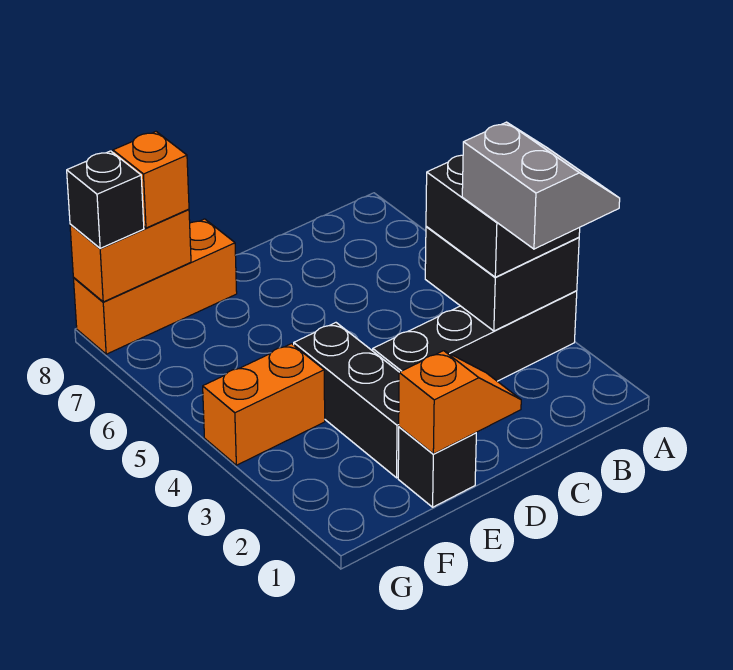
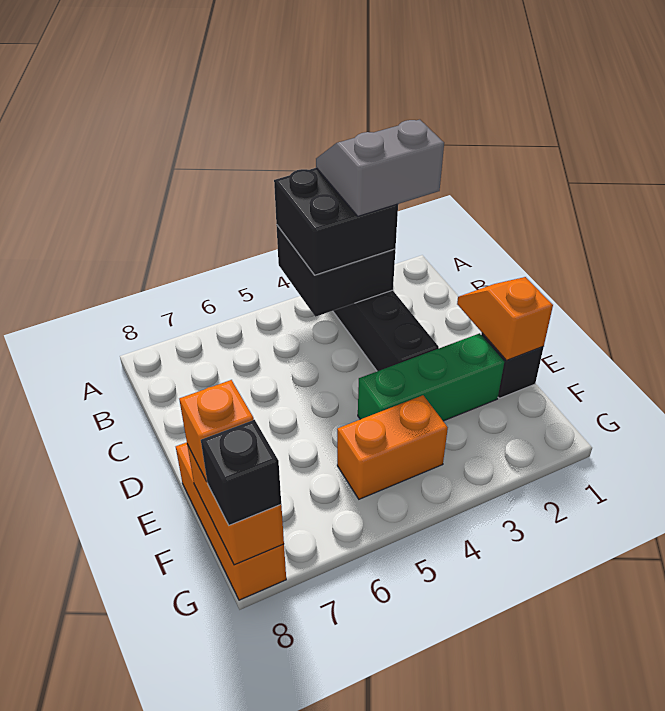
black 1x3 brick [294,323,399,478] -> green 1x3 brick [358,333,504,421]
orange 1x2 brick [203,344,325,465] -> orange 1x2 brick turned to [337,395,448,499]

